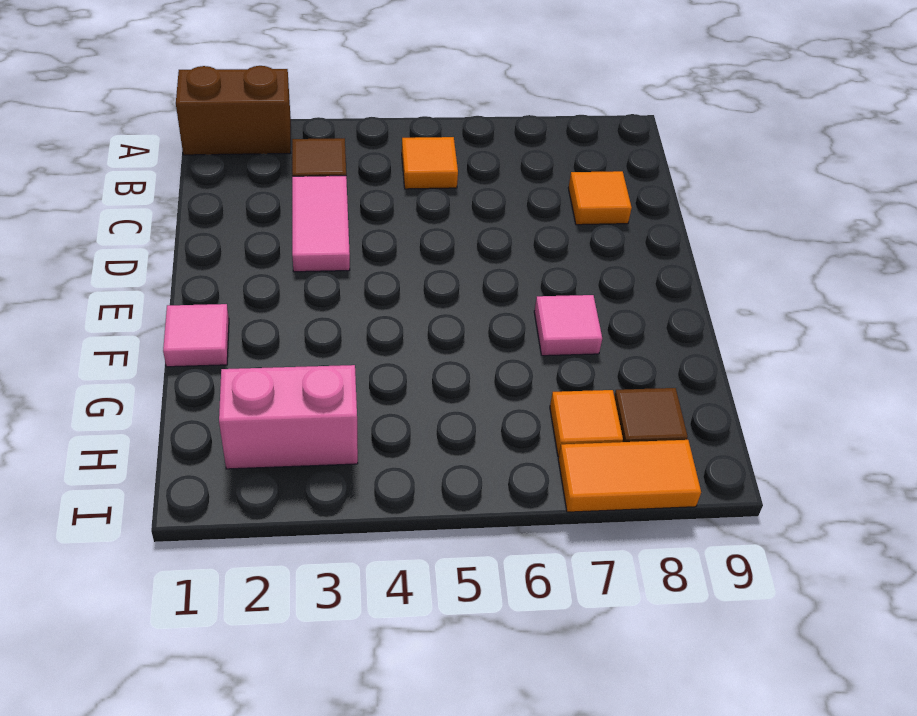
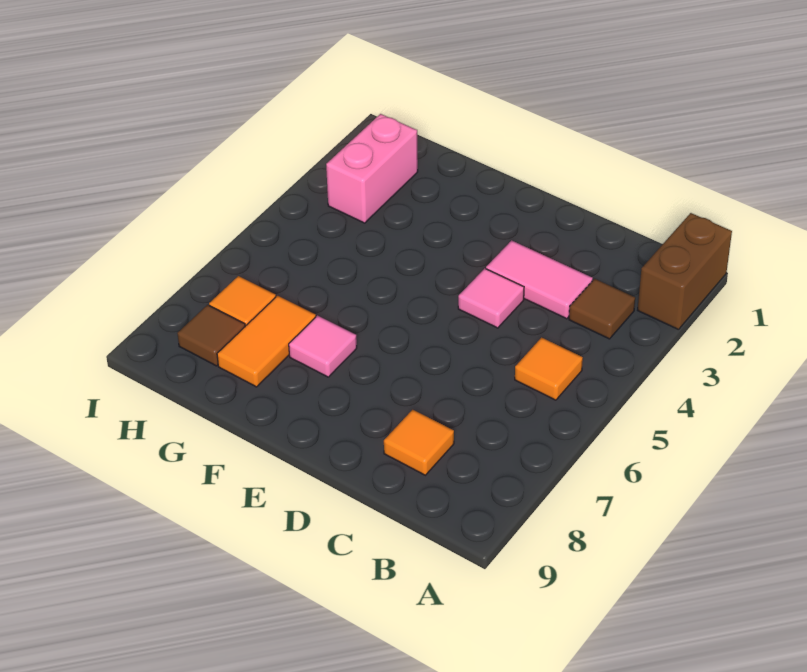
pink 1x1 tile [163,304,229,367] -> pink 1x1 tile moved to [458,268,524,328]
orange 1x2 tile [558,440,701,512] -> orange 1x2 tile moved to [217,296,316,387]

